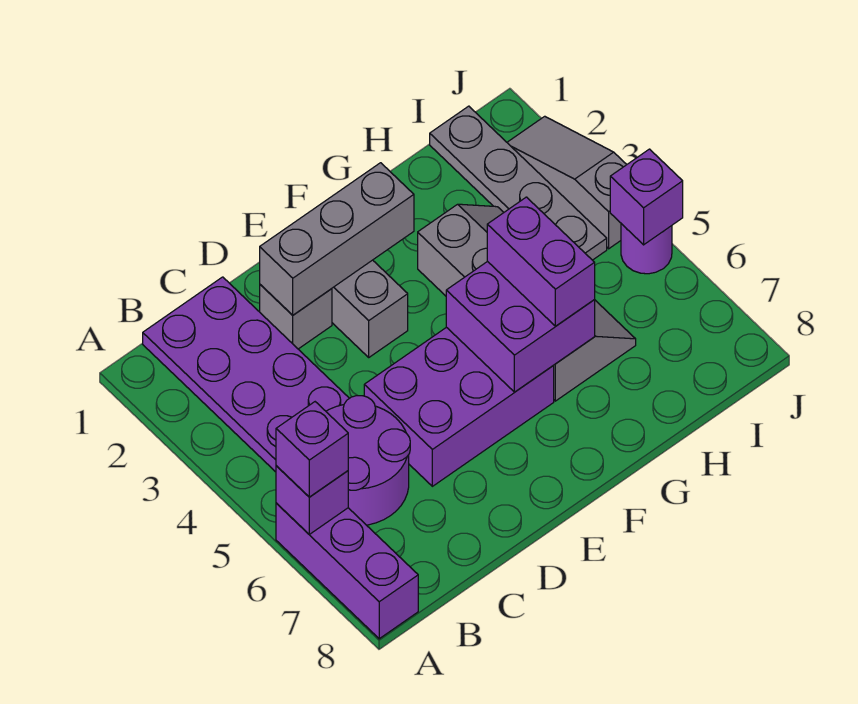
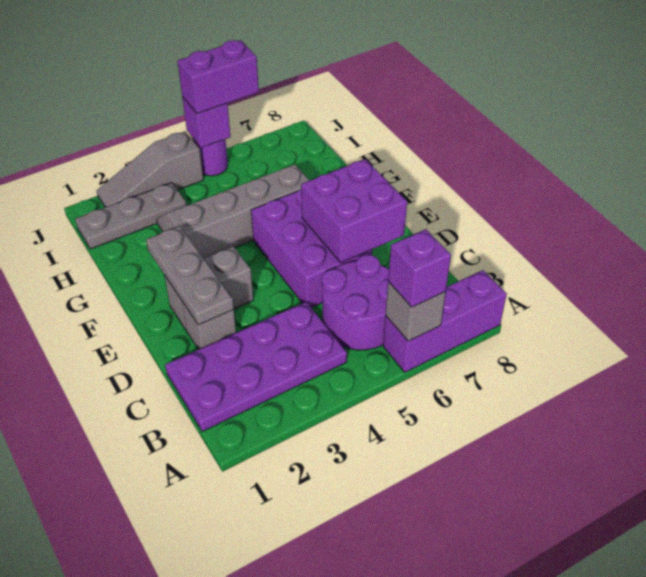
purple 1x1 brick [276,466,348,534] -> grey 1x1 brick [386,282,446,341]
grey 1x3 brick [260,163,414,315] -> grey 1x3 plate [146,226,234,325]
purple 2x2 brick [446,261,595,392] -> purple 2x2 brick moved to [301,159,407,263]
purple 1x2 brick [487,197,595,326] -> purple 1x2 brick moved to [178,40,259,114]
grey 1x4 plate [430,106,607,260] -> grey 1x3 plate [75,183,187,249]

